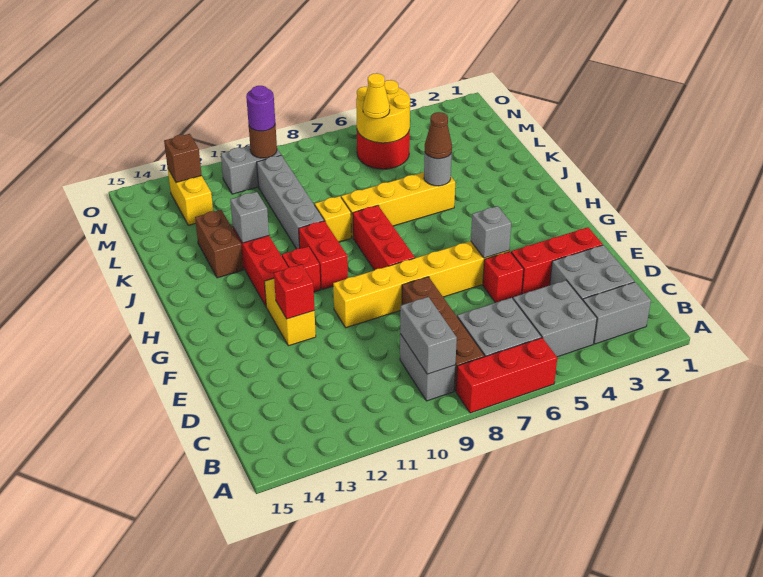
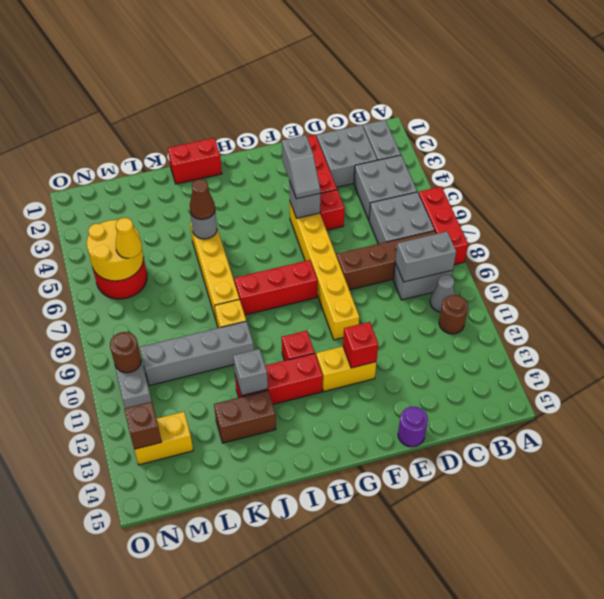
none -> grey 1x1 cone [430,275,455,312]
none -> brown 1x1 round brick [439,295,468,334]
none -> grey 1x2 slope [282,135,320,199]
red 1x2 brick [299,221,348,290] -> red 1x2 brick moved to [168,138,222,184]
purple 1x1 round brick [246,86,275,131] -> purple 1x1 round brick moved to [398,406,428,447]

